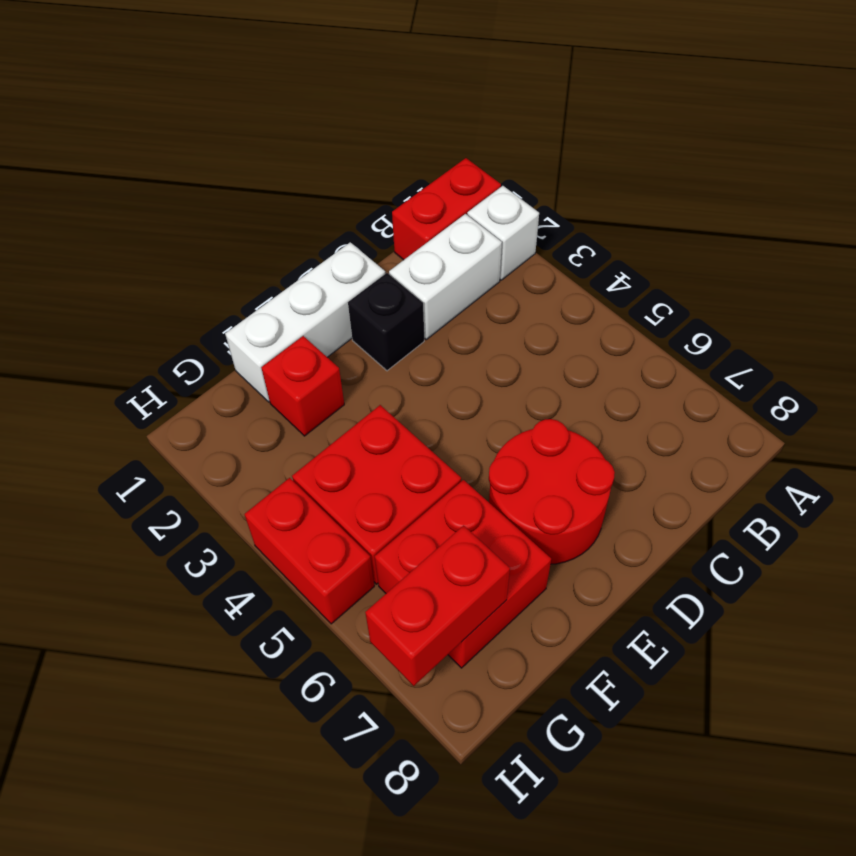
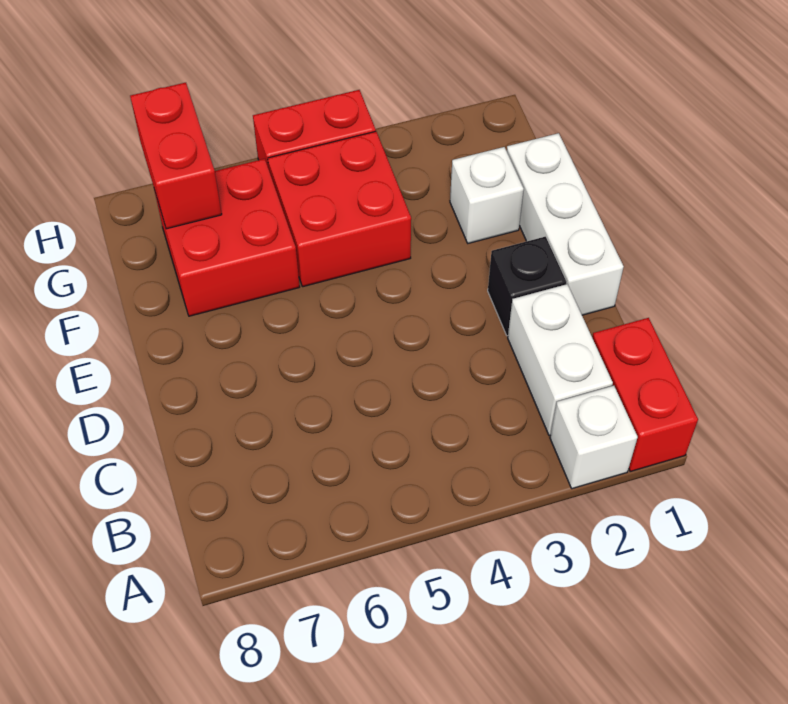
red 2x2 round brick [489,419,615,564] -> none
red 1x1 brick [261,336,344,436] -> white 1x1 brick [450,147,524,243]

